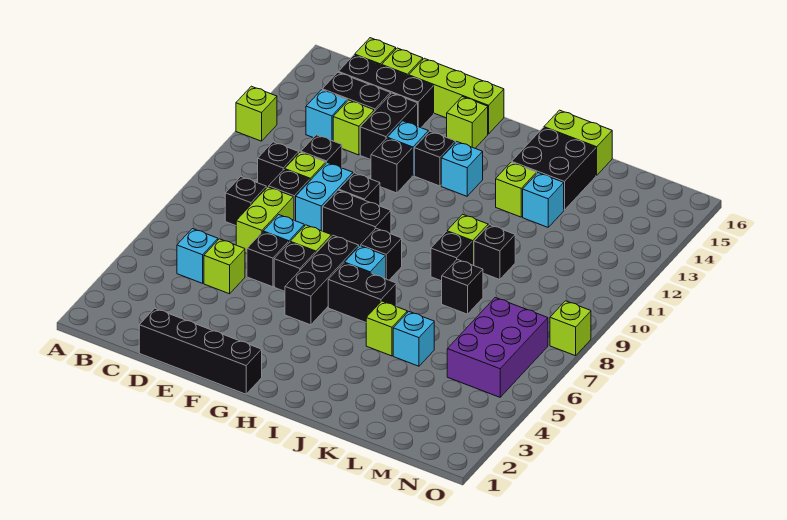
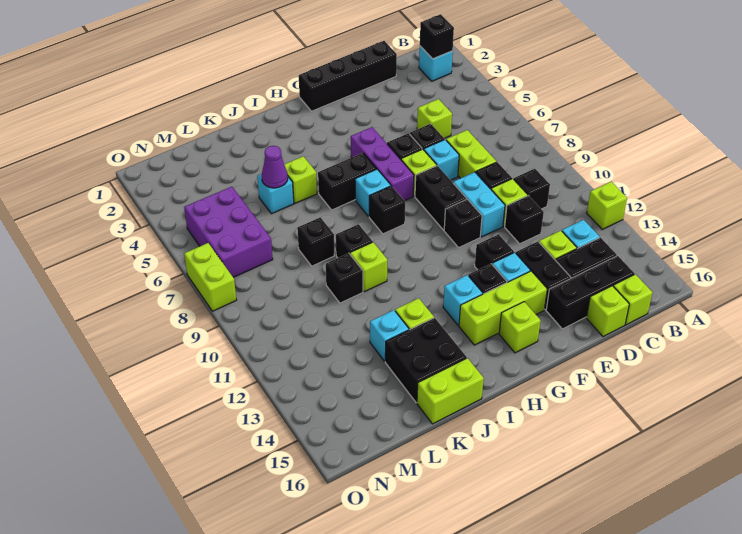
cyan 1x1 brick [177,229,218,283] -> cyan 1x1 brick moved to [419,46,453,81]
black 1x1 brick [225,177,266,226] -> black 1x1 brick moved to [420,14,454,59]
lime 1x3 brick [409,58,504,134] -> lime 1x3 brick moved to [459,271,547,345]
black 1x2 brick [323,190,391,246] -> black 1x2 brick turned to [415,166,467,230]
black 1x3 brick [285,235,359,325] -> purple 1x3 brick [351,127,414,201]
none -> purple 1x1 cone [262,146,288,188]
lime 1x1 brick [550,301,591,356] -> lime 1x2 brick [184,243,236,311]

